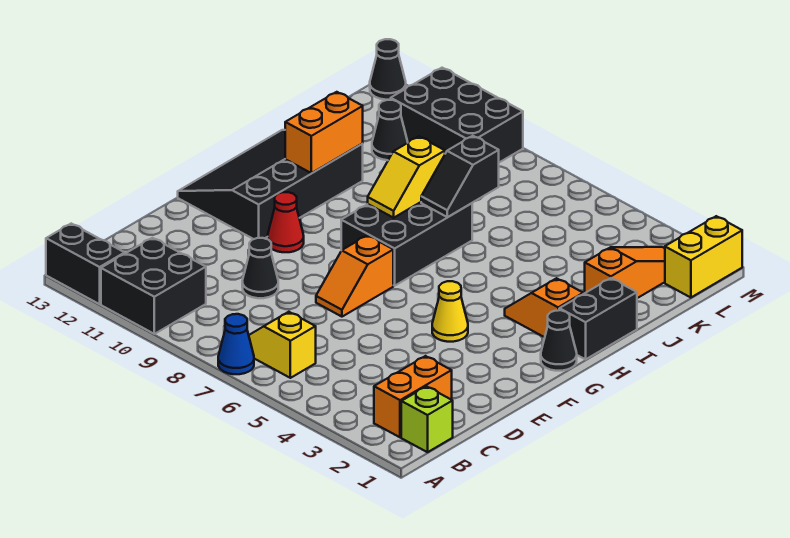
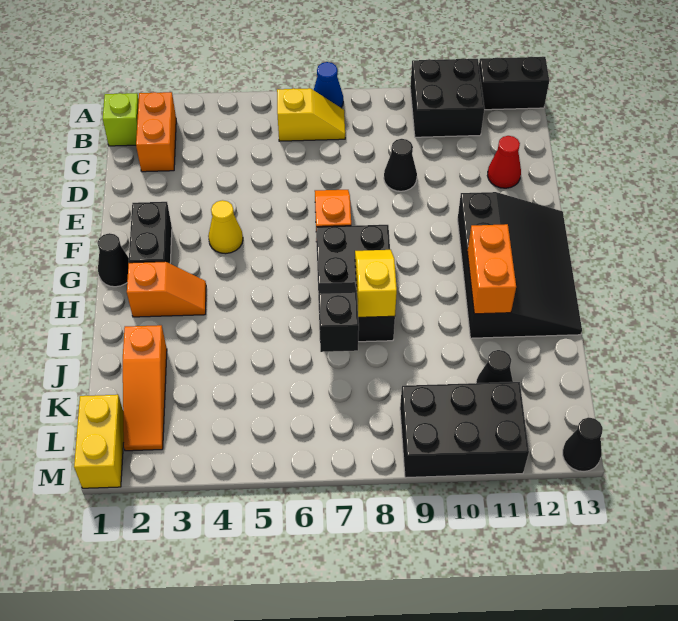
red 1x1 cone [268,192,304,252] -> red 1x1 cone moved to [487,136,521,188]
black 1x2 brick [559,278,637,359] -> black 1x2 brick moved to [129,202,172,263]

